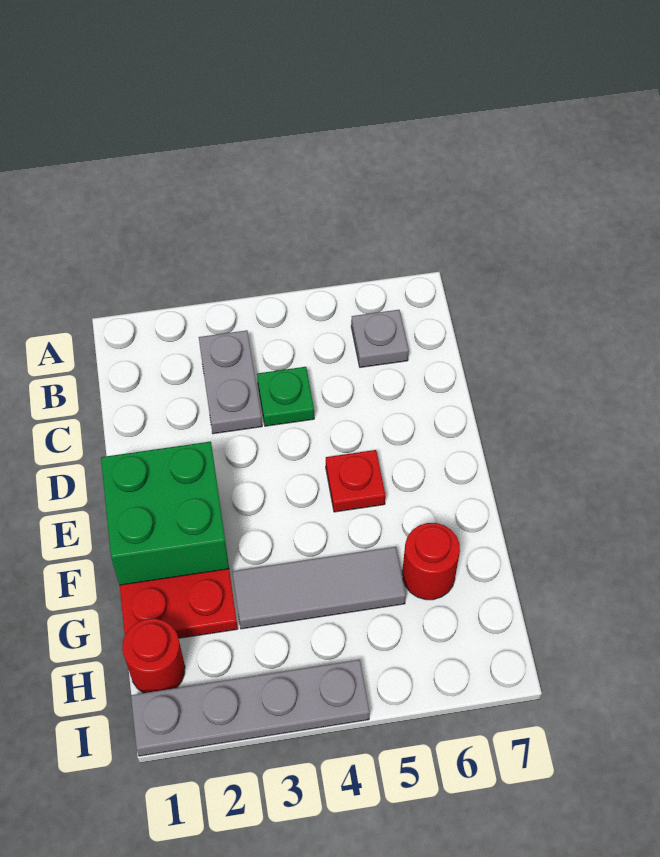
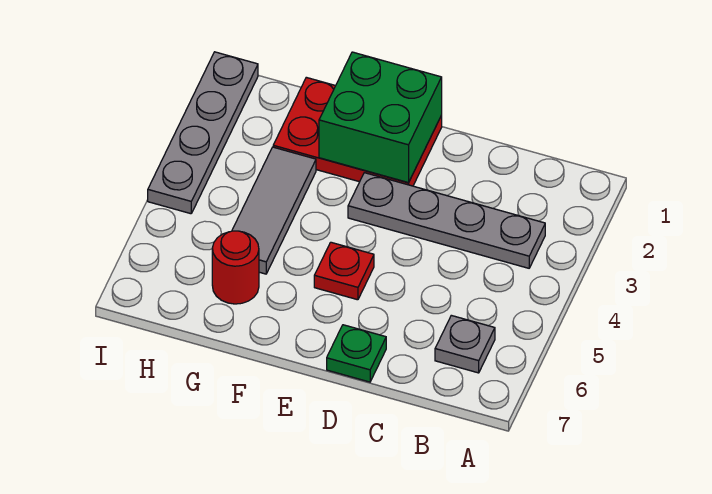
grey 1x2 plate [199,330,262,434] -> grey 1x4 plate [348,173,545,268]
green 1x1 plate [257,367,314,426] -> green 1x1 plate moved to [327,325,386,382]
red 1x1 round brick [122,619,185,693] -> none

